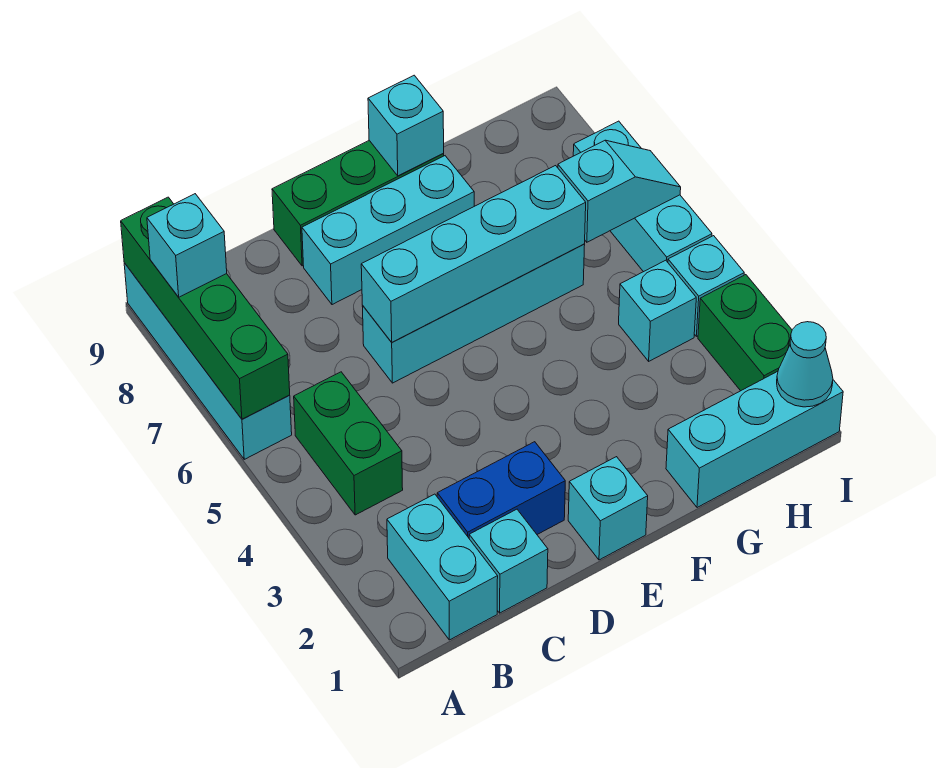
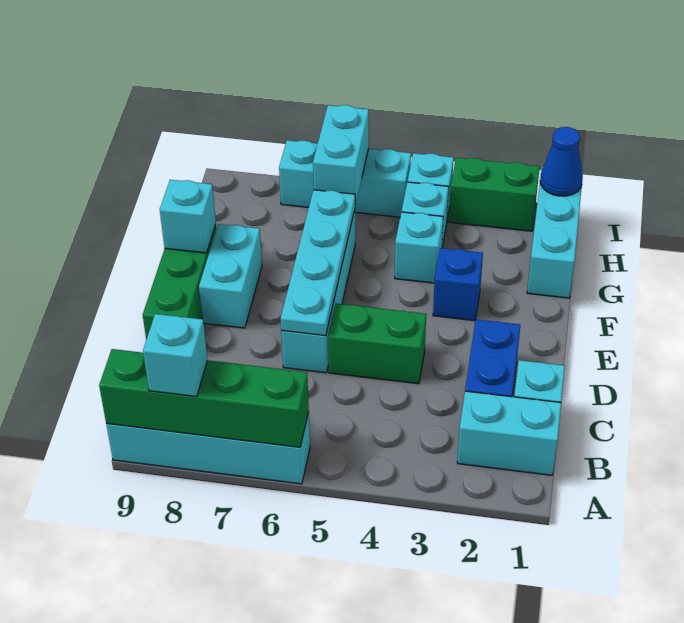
green 1x2 brick [294,372,403,515] -> green 1x2 brick moved to [328,304,426,384]
cyan 1x4 brick [361,166,586,342] -> cyan 1x4 plate [281,190,355,336]
cyan 1x3 brick [302,156,474,305] -> cyan 1x2 brick [199,224,262,328]
cyan 1x1 brick [568,457,648,560] -> cyan 1x1 brick moved to [395,212,443,283]
none -> blue 1x1 brick [433,248,483,321]
cyan 1x2 slope [558,140,681,242] -> cyan 1x2 brick [313,105,369,205]
cyan 1x1 cone [777,322,833,407] -> blue 1x1 cone [540,127,583,196]

